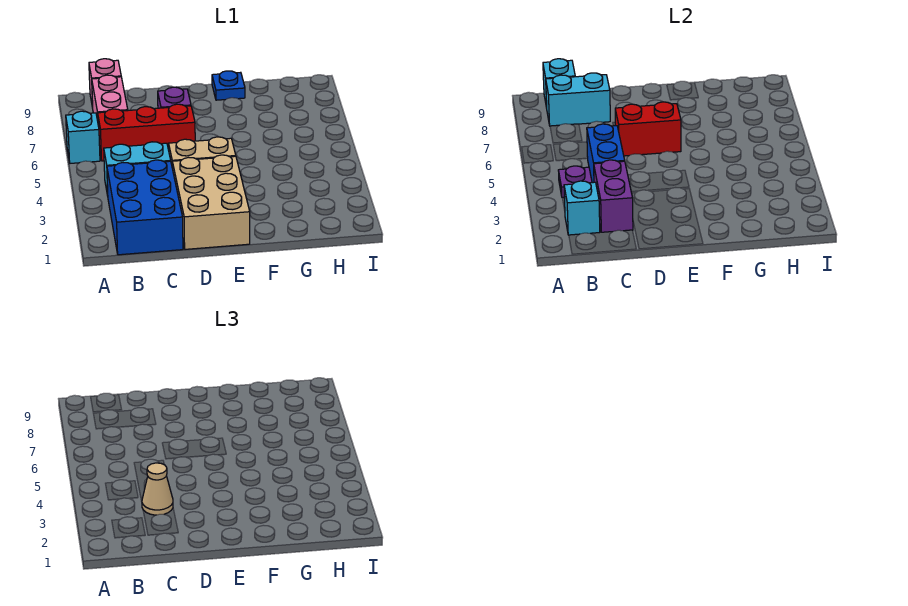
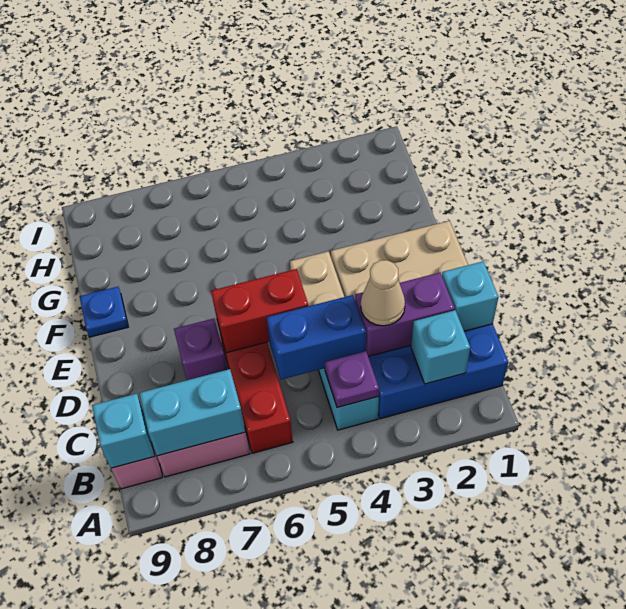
cyan 1x1 brick [66,111,100,163] -> cyan 1x1 brick moved to [442,262,498,331]
cyan 1x2 brick [546,73,610,126] -> cyan 1x2 brick turned to [139,369,245,456]
red 1x2 brick [615,102,681,156] -> red 1x2 brick turned to [211,269,308,353]

